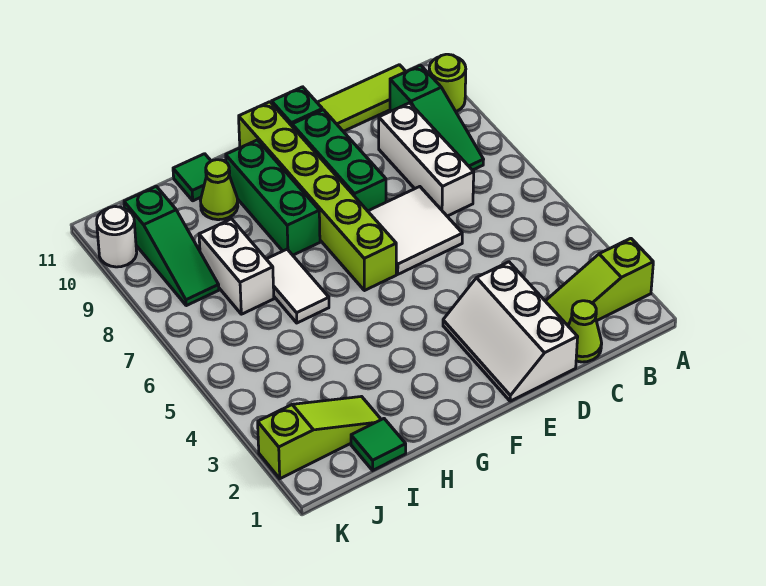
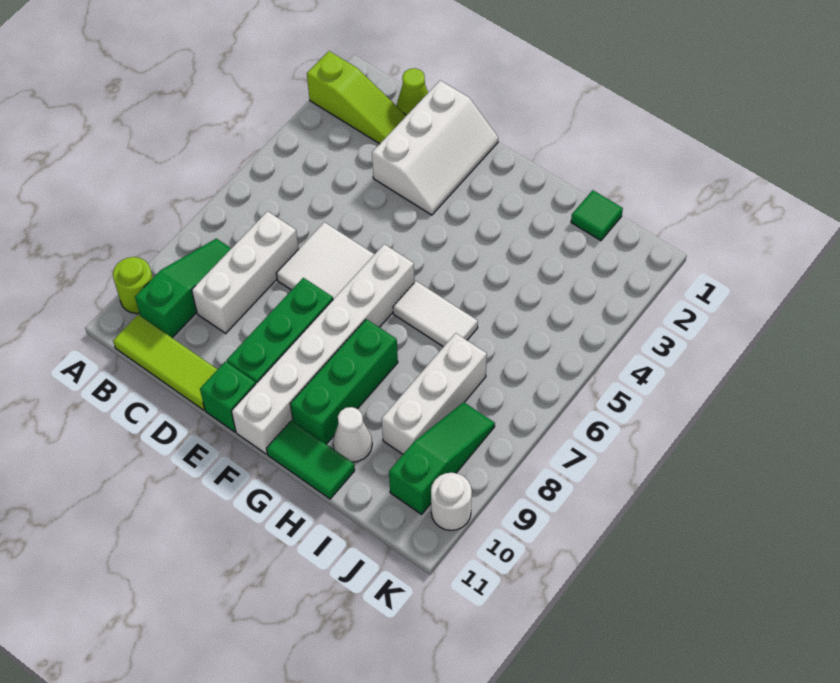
lime 1x6 brick [239,102,396,291] -> white 1x6 brick [232,244,415,454]
white 1x2 tile [267,249,329,323] -> white 1x2 tile turned to [393,281,478,347]
lime 1x1 cone [200,160,238,220] -> white 1x1 cone [333,407,372,462]
green 1x1 tile [173,154,211,201] -> green 1x2 tile [266,420,355,499]
lime 1x3 slope [258,397,381,479] -> none
white 1x2 brick [199,219,274,314] -> white 1x3 brick [382,333,487,454]

